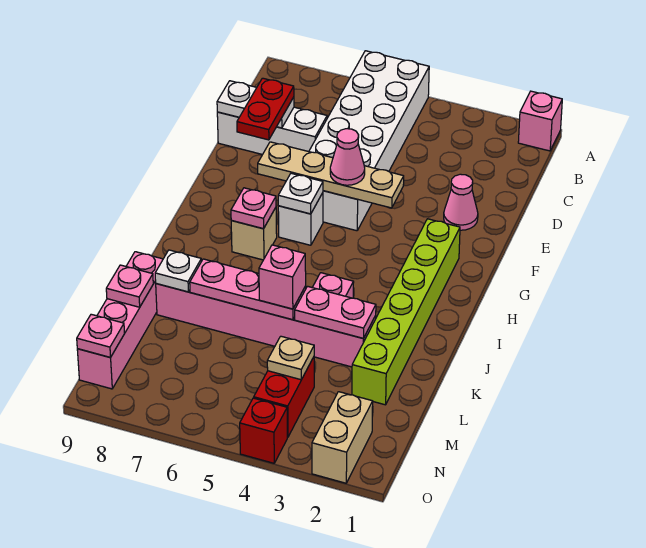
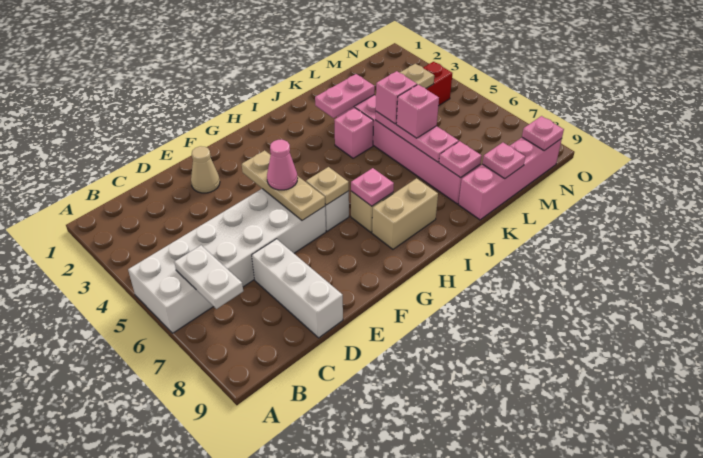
pink 1x1 brick [518,91,562,151] -> pink 1x1 brick moved to [396,85,439,138]
white 1x2 plate [217,81,294,128] -> white 1x2 plate moved to [174,245,243,309]
red 1x2 plate [237,78,294,140] -> none
pink 1x1 cone [444,174,478,230] -> tan 1x1 cone [191,146,220,193]
tan 1x4 plate [258,142,404,208] -> tan 1x3 plate [242,150,325,220]
lime 1x6 brick [352,219,460,405] -> none
white 1x1 plate [278,173,323,214] -> tan 1x1 plate [306,167,349,205]
pink 1x2 plate [295,286,376,338] -> pink 1x2 plate turned to [315,74,375,118]
white 1x1 plate [155,250,201,292] -> pink 1x1 plate [439,141,481,178]
tan 1x2 brick [312,392,373,483] -> tan 1x2 brick moved to [372,178,438,249]
red 1x1 brick [240,398,287,463] -> none

